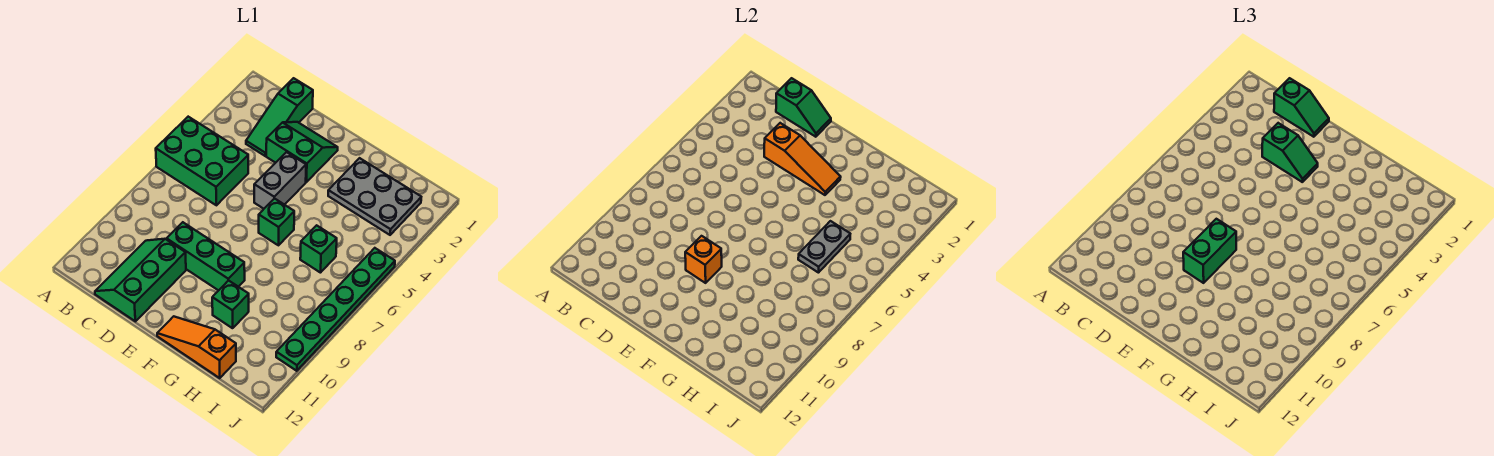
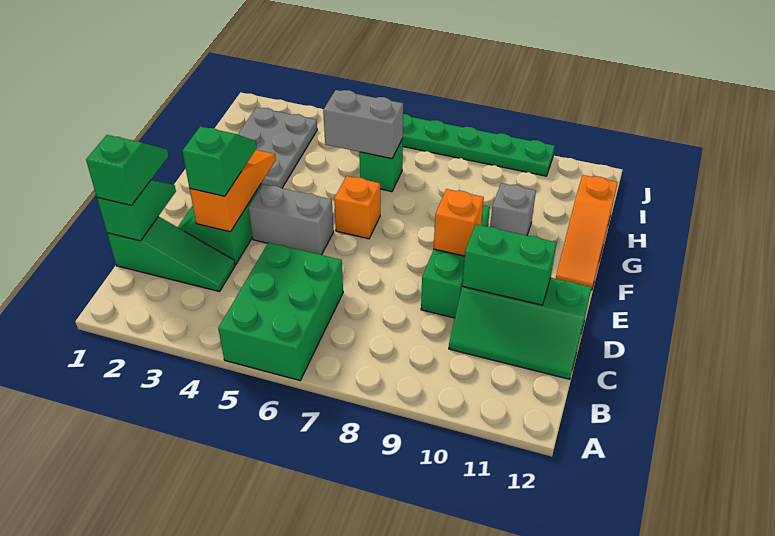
green 1x2 brick [1183,219,1236,283] -> green 1x2 brick moved to [462,224,557,305]
green 1x1 brick [259,198,294,245] -> orange 1x1 brick [334,176,380,239]
green 1x1 brick [212,280,249,328] -> grey 1x1 brick [490,183,536,236]
grey 1x2 plate [798,221,850,273] -> grey 1x2 brick [323,90,403,159]

